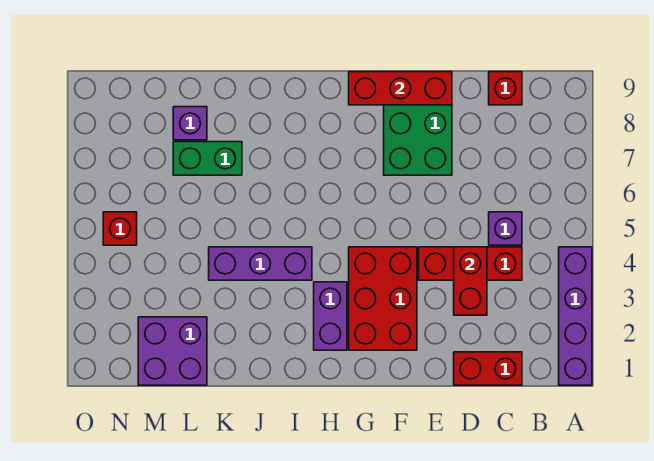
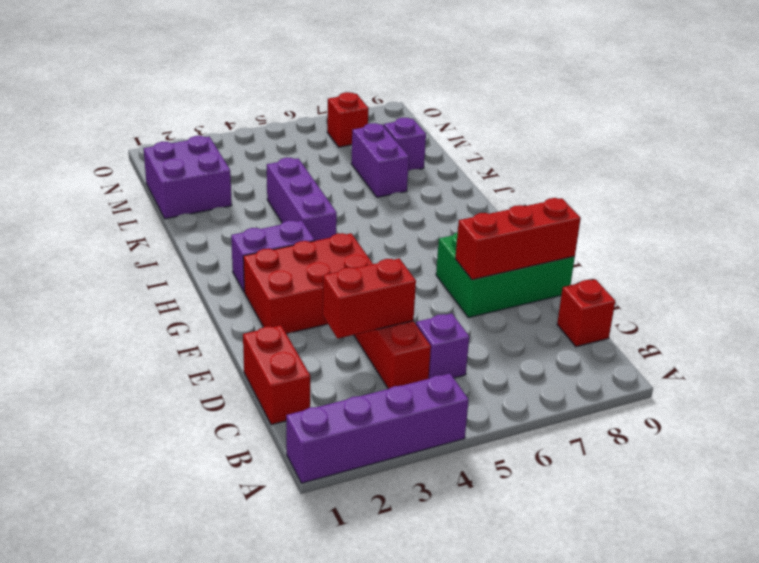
red 1x3 brick [349,72,452,105] -> red 1x3 brick turned to [455,198,581,280]
green 1x2 brick [173,142,242,175] -> purple 1x2 brick [351,123,409,197]
red 1x1 brick [103,212,137,245] -> red 1x1 brick moved to [327,92,369,147]

